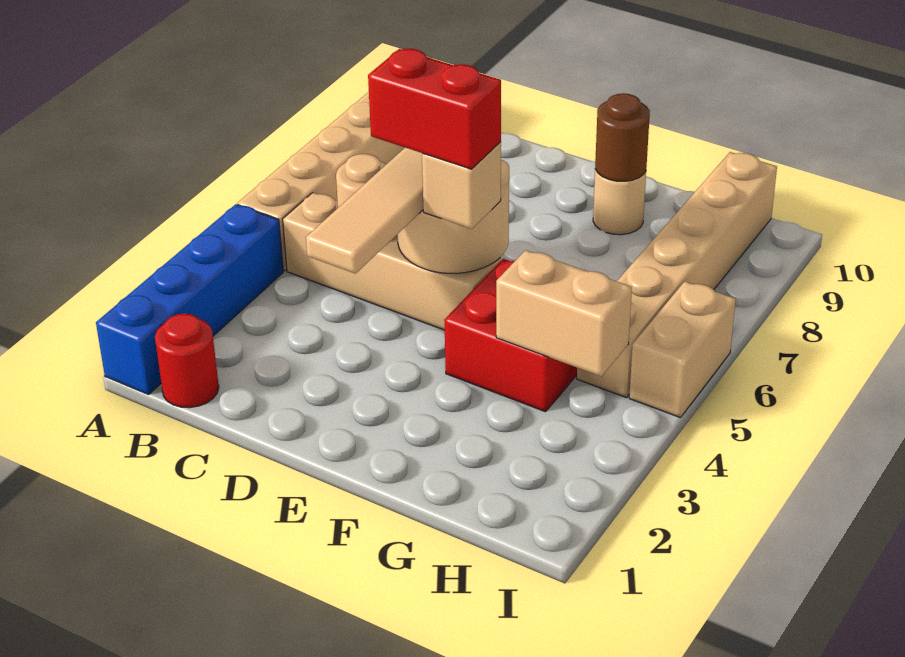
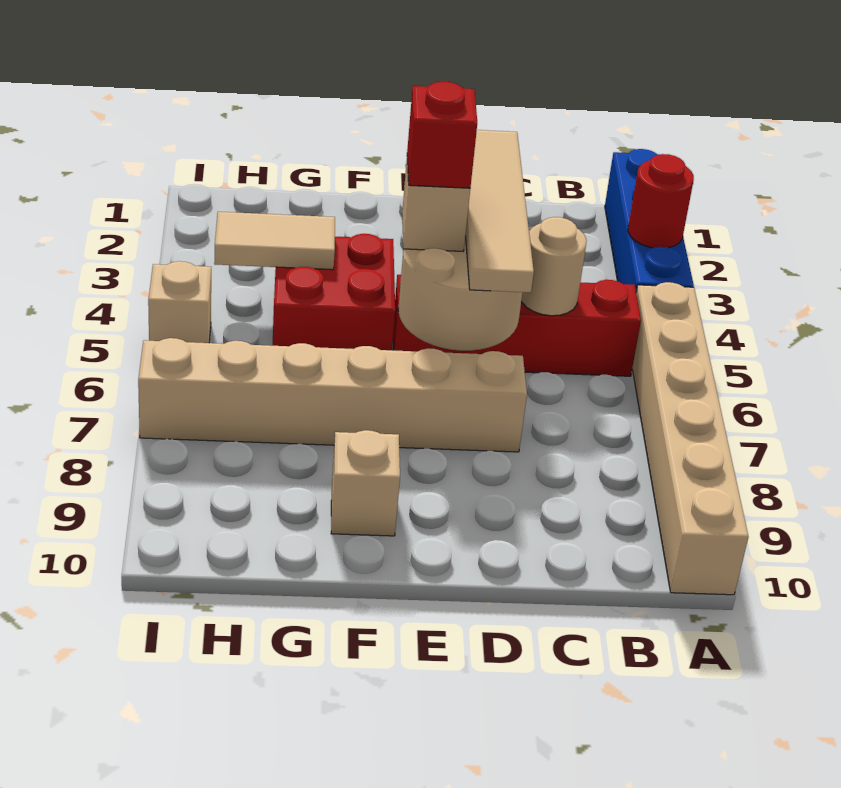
red 1x1 round brick [155,313,219,408] -> red 1x1 round brick moved to [628,154,694,248]
tan 1x4 brick [283,193,501,330] -> red 1x4 brick [393,275,641,376]
red 1x2 brick [368,49,501,169] -> red 1x1 brick [407,82,477,188]
tan 1x1 round brick [593,169,646,235] -> tan 1x1 brick [331,430,400,536]
brown 1x1 round brick [595,93,650,181] -> none
tan 1x2 brick [496,250,632,376] -> tan 1x2 tile [214,212,335,270]
tan 1x6 brick [577,152,777,398] -> tan 1x6 brick turned to [138,338,527,452]
tan 1x2 brick [629,281,736,418] -> tan 1x1 brick [148,261,211,343]

